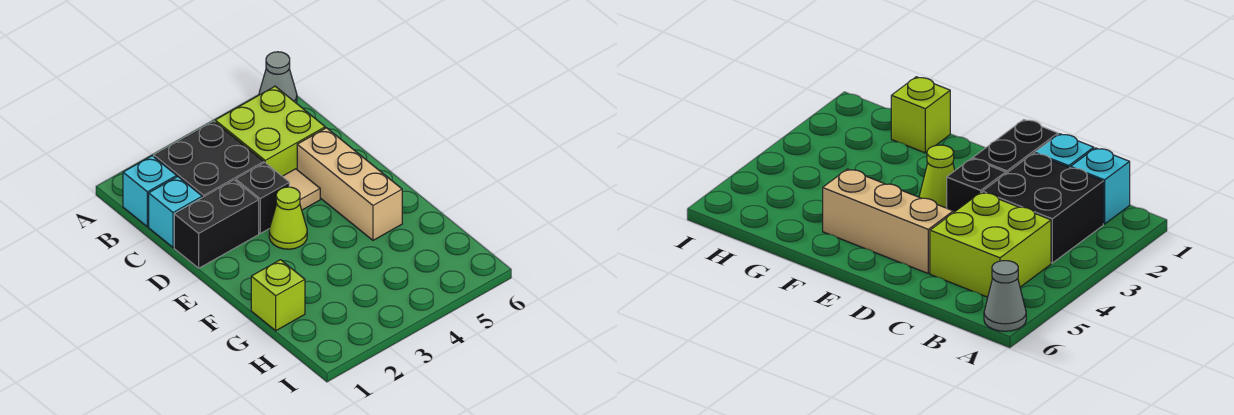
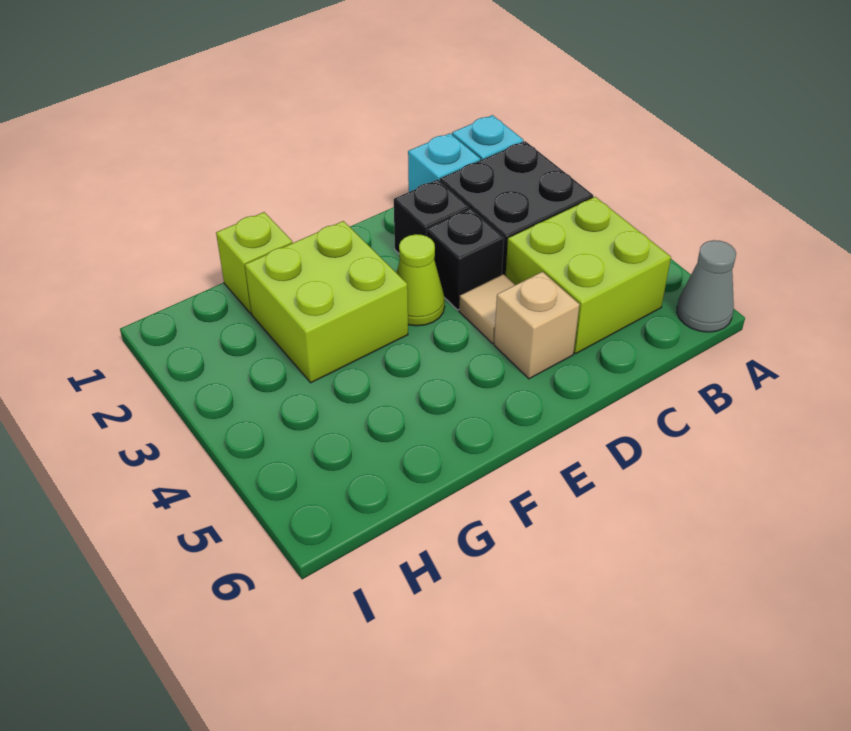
black 1x2 brick [174,180,259,268] -> black 1x1 brick [394,180,469,253]
tan 1x3 brick [297,128,402,240] -> tan 1x1 brick [494,272,580,379]
none -> lime 2x2 brick [245,221,408,383]

